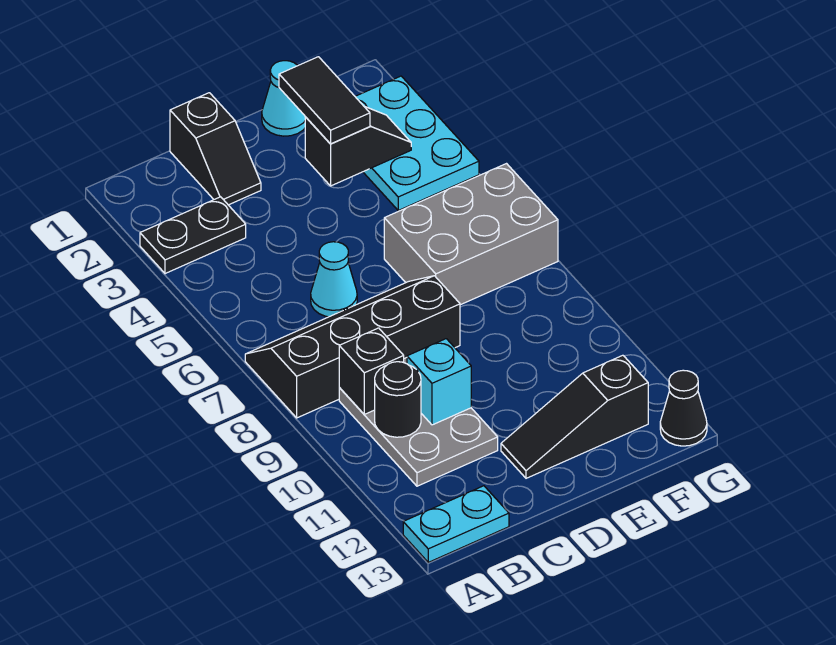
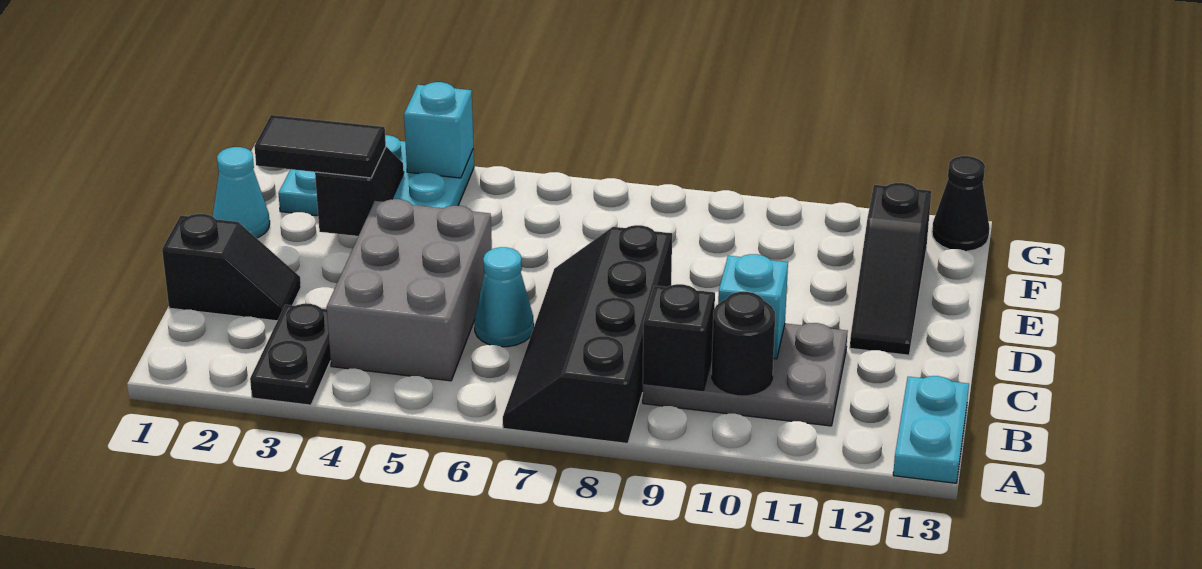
grey 2x3 brick [384,164,558,305] -> grey 2x3 brick moved to [327,199,492,381]
none -> cyan 1x1 brick [404,82,473,178]

